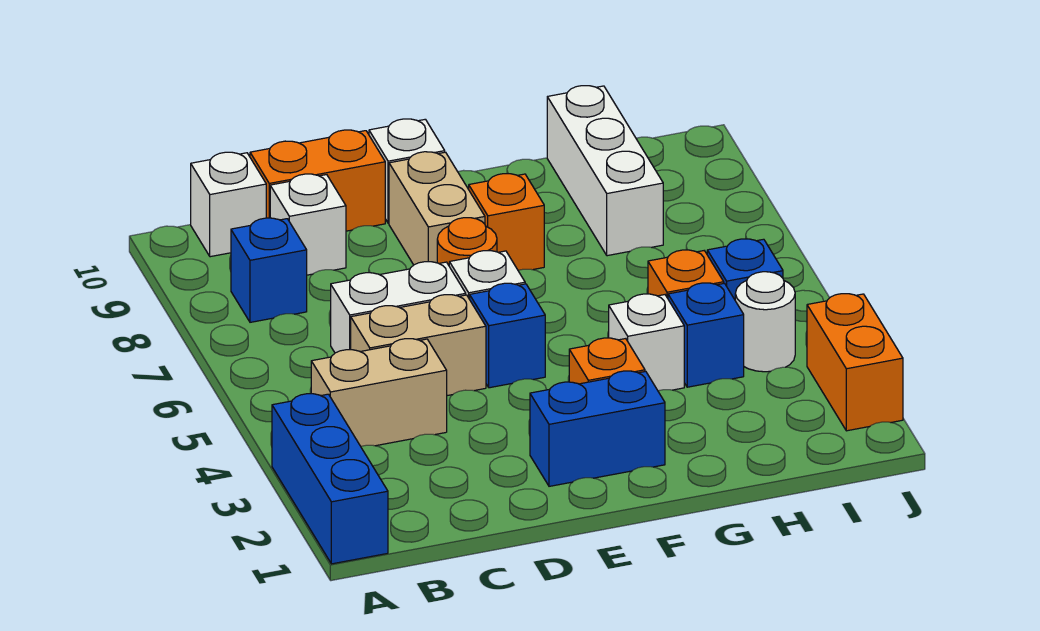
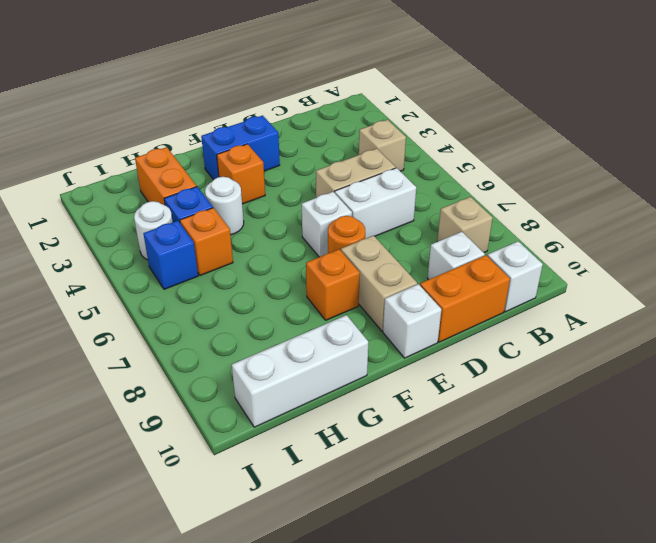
blue 1x3 brick [272,394,388,564] -> none
tan 1x2 brick [311,339,447,446] -> tan 1x1 brick [359,120,406,171]
blue 1x1 brick [231,218,307,322] -> tan 1x1 brick [437,197,493,253]
blue 1x1 brick [470,283,545,388] -> none
white 1x1 brick [609,294,684,391] -> white 1x1 round brick [205,177,244,235]
white 1x3 brick [547,86,663,256] -> white 1x3 brick turned to [232,315,368,427]
orange 1x2 brick [807,294,903,431] -> orange 1x2 brick moved to [135,147,197,205]

